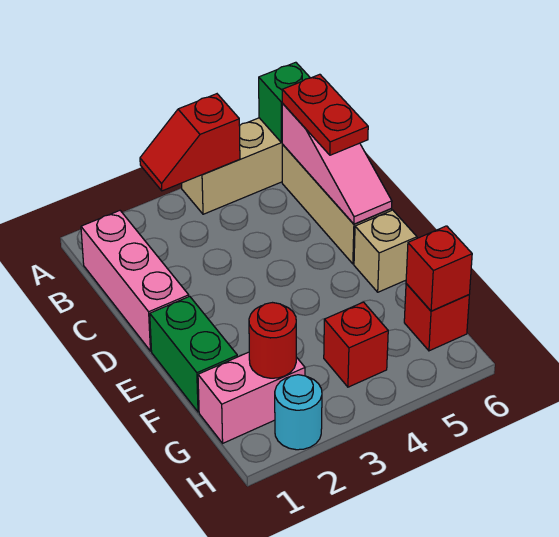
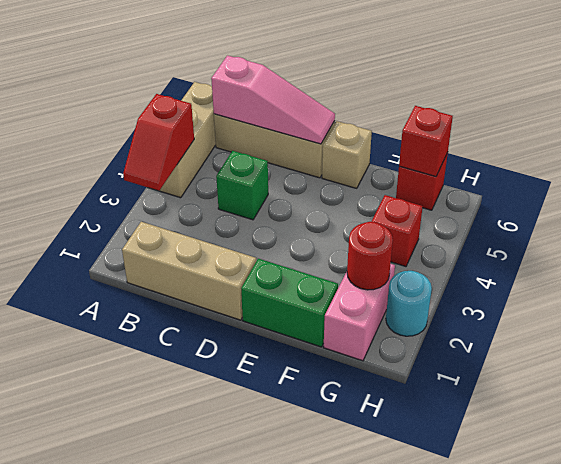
green 1x1 brick [259,62,310,142] -> green 1x1 brick moved to [216,151,268,220]
pink 1x3 brick [81,211,189,351] -> tan 1x3 brick [122,222,256,320]
red 1x2 plate [282,74,368,155] -> none

